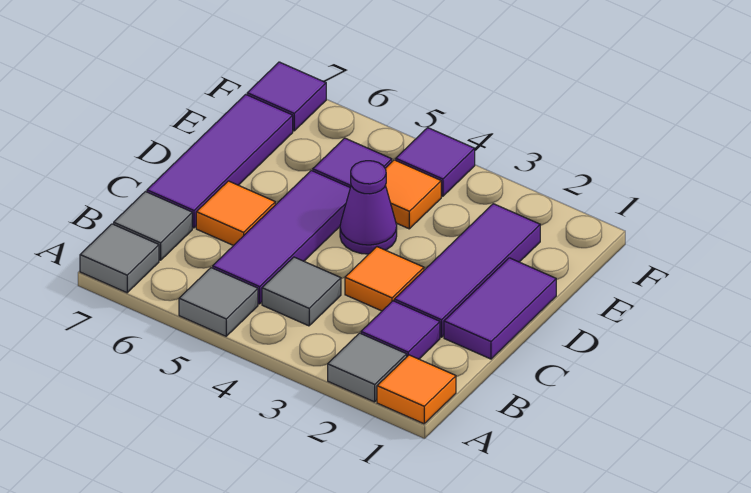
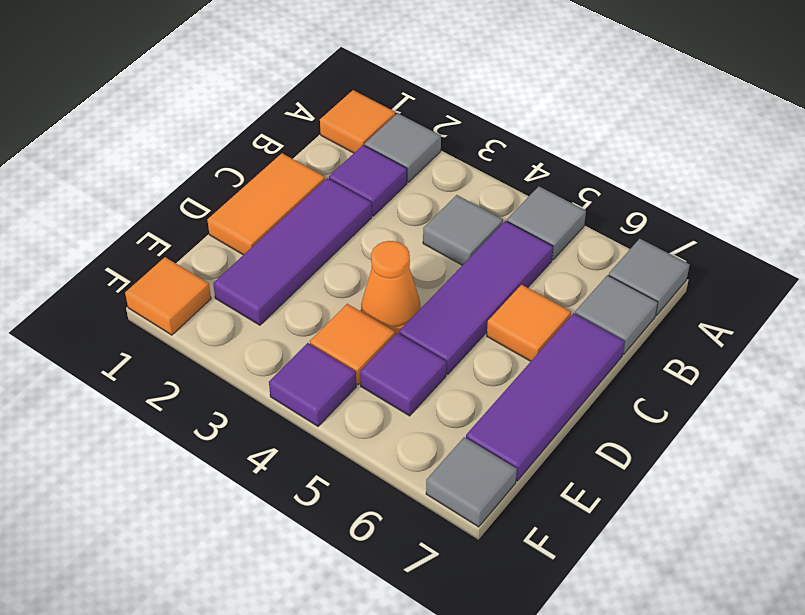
purple 1x2 tile [444,258,556,359] -> orange 1x2 tile [207,153,325,255]
orange 1x1 tile [345,247,424,311] -> orange 1x1 tile moved to [125,257,211,335]
purple 1x1 cone [340,161,397,254] -> orange 1x1 cone [361,241,420,335]
purple 1x1 tile [247,62,326,131] -> grey 1x1 tile [426,437,517,527]

